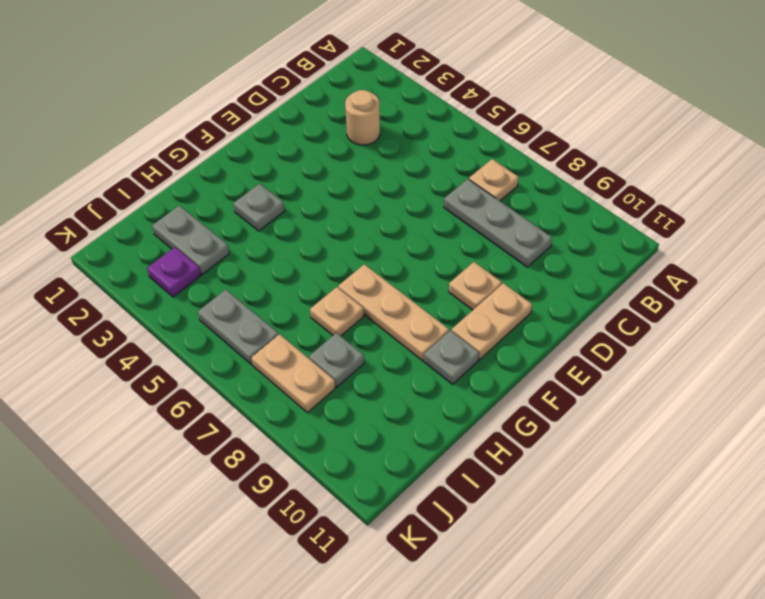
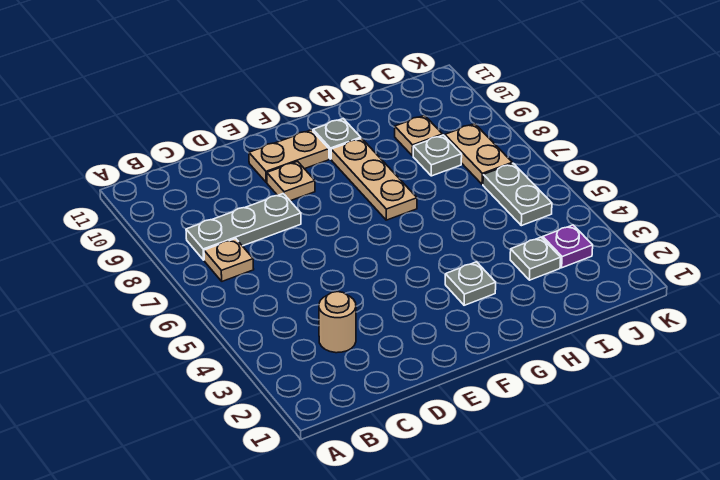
grey 1x3 plate [444,179,552,267] -> grey 1x3 plate turned to [186,194,301,260]
tan 1x1 plate [310,287,364,336] -> tan 1x1 plate moved to [395,115,443,156]
grey 1x2 plate [152,206,229,274] -> grey 1x1 plate [510,237,561,280]

